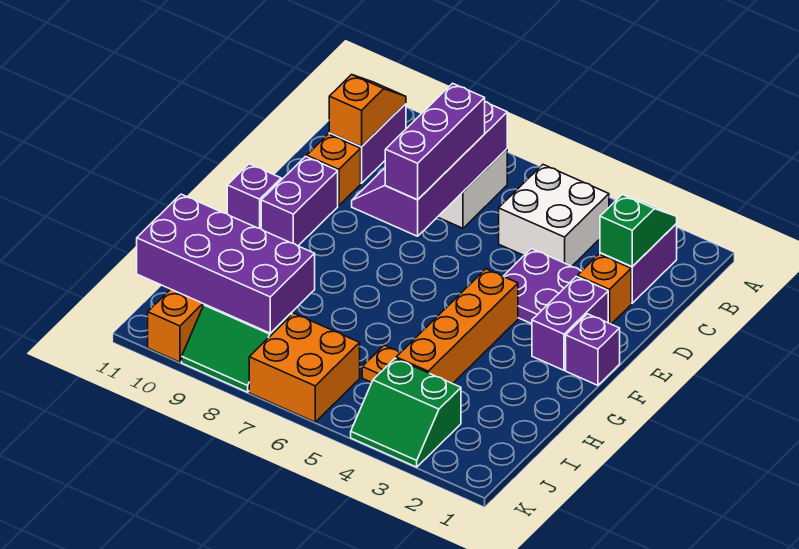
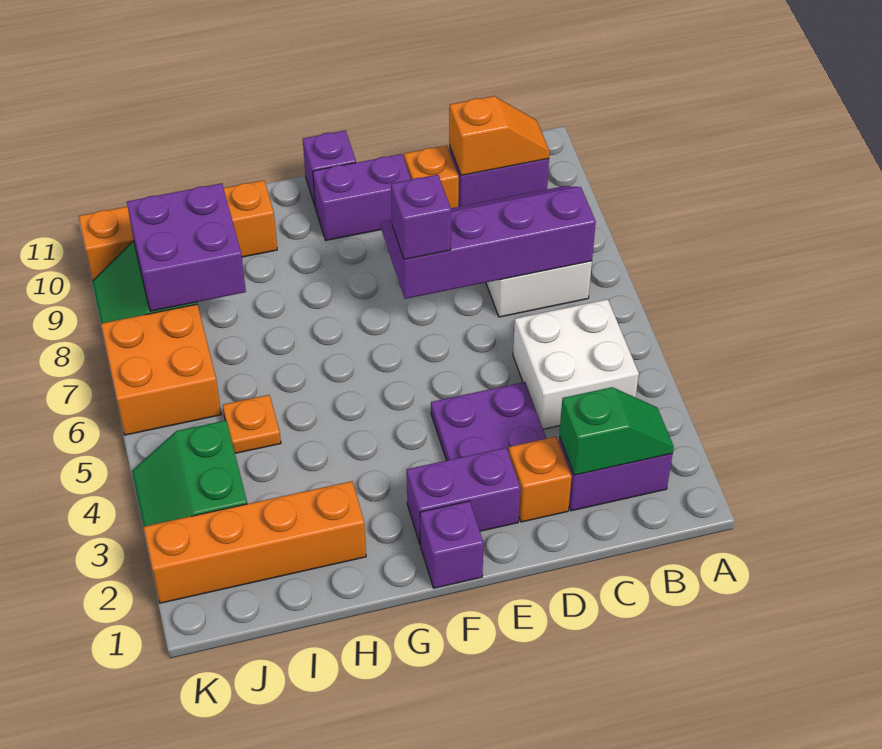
purple 1x3 brick [385,83,485,200] -> purple 1x1 brick [391,175,451,260]
orange 1x4 brick [396,269,518,384] -> orange 1x4 brick moved to [144,481,366,603]
purple 2x4 brick [137,194,315,333] -> purple 2x2 brick [127,183,246,311]

